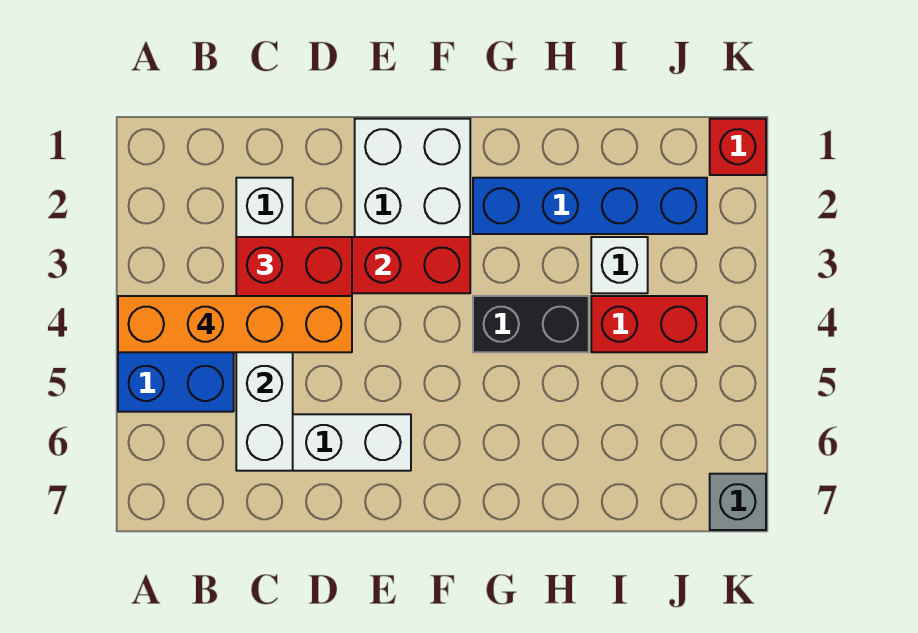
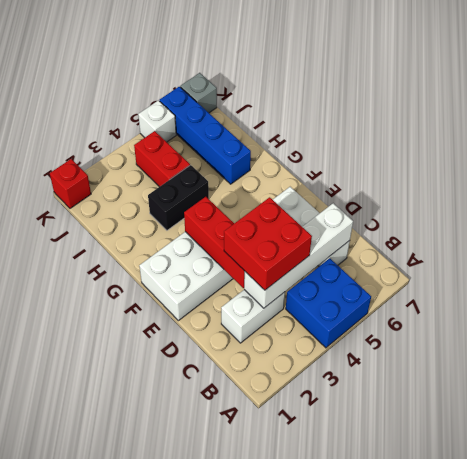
orange 1x4 brick [118,296,352,352] -> none
blue 1x4 brick [473,178,707,234] -> blue 1x4 brick moved to [160,87,251,184]
black 1x2 brick [473,296,589,352] -> black 1x2 brick turned to [148,165,209,230]
white 1x1 brick [591,237,648,293] -> white 1x1 brick moved to [138,100,176,142]

